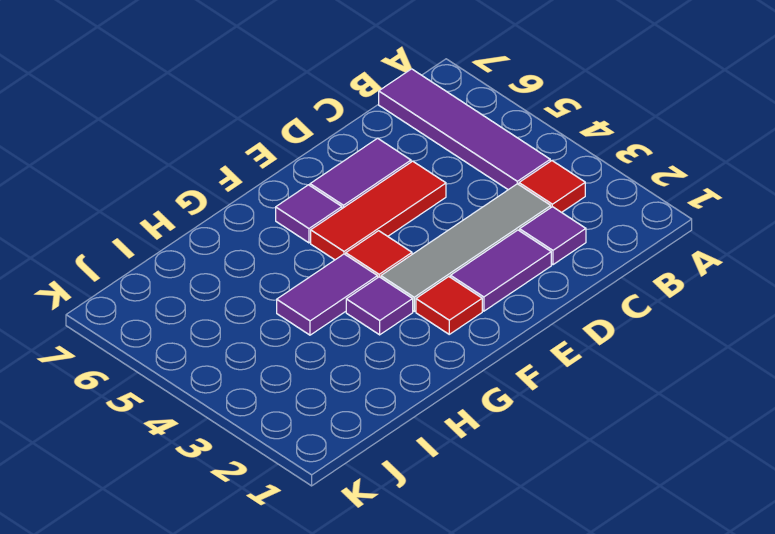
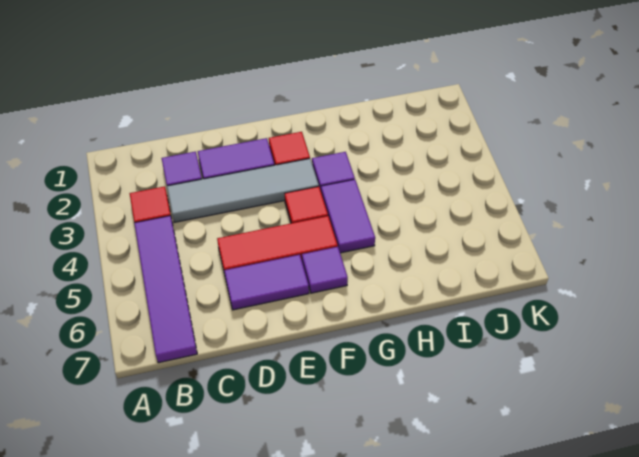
purple 1x2 tile [277,254,378,335] -> purple 1x2 tile turned to [321,180,375,253]

